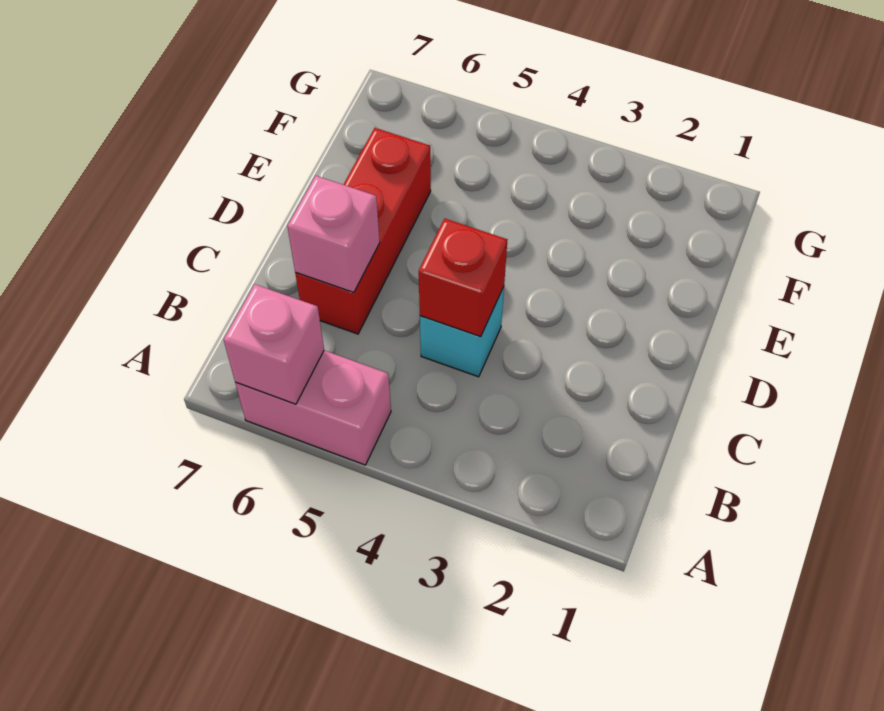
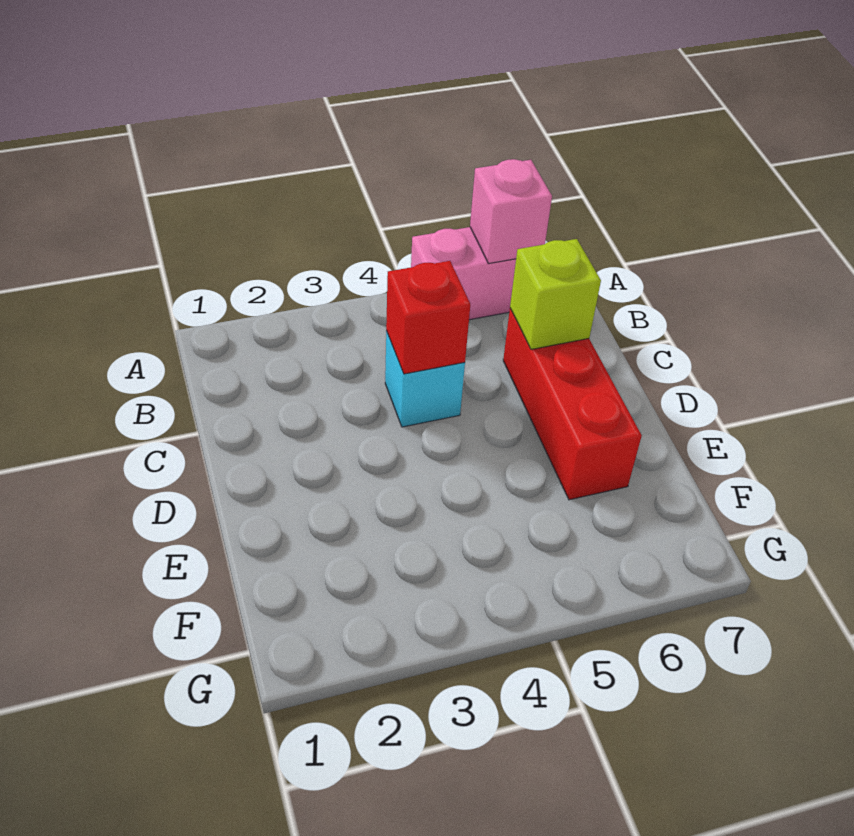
pink 1x1 brick [287,176,380,293] -> lime 1x1 brick [510,239,601,349]

